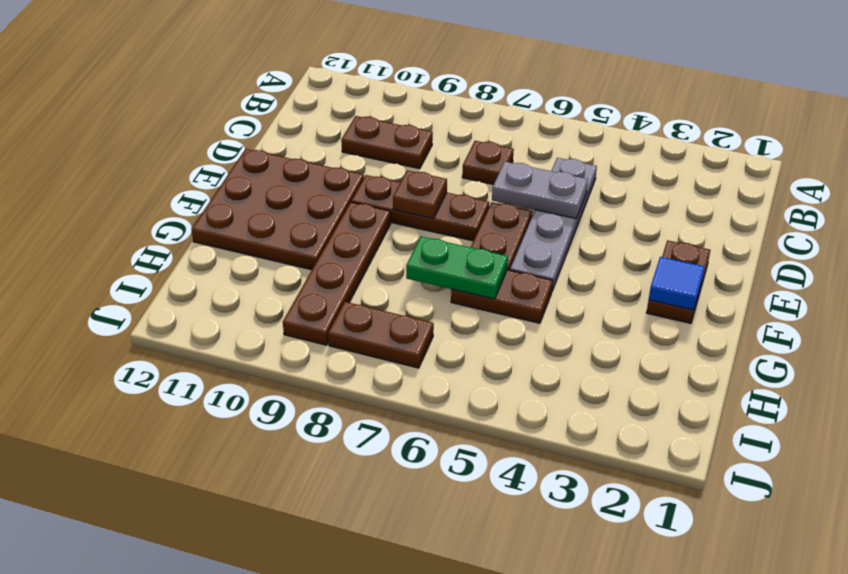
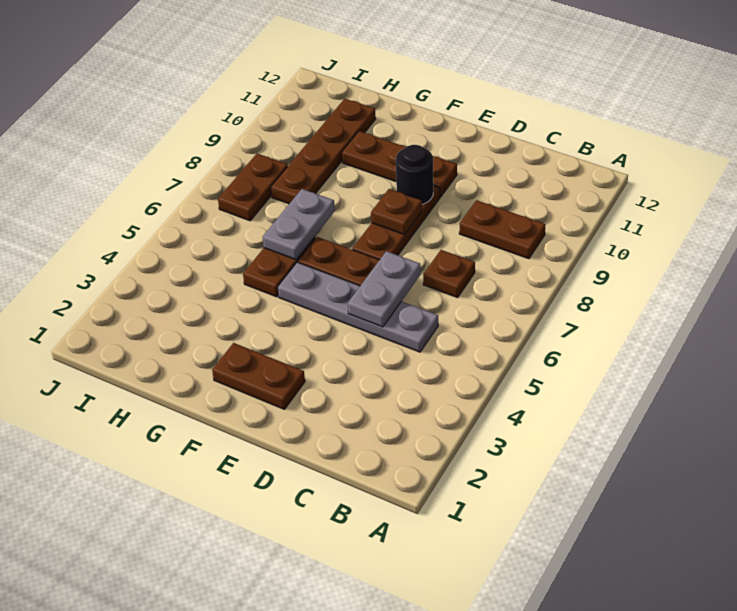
brown 1x2 plate [341,116,433,169] -> brown 1x2 plate turned to [459,200,545,259]
none -> black 1x1 round brick [396,145,433,204]
brown 3x3 plate [192,149,364,270] -> brown 1x3 plate [342,131,457,197]
blue 1x1 tile [649,257,705,310] -> none
brown 1x4 plate [283,202,391,345] -> brown 1x4 plate turned to [271,99,376,204]
green 1x2 plate [406,237,508,299] -> grey 1x2 plate [263,189,335,260]

